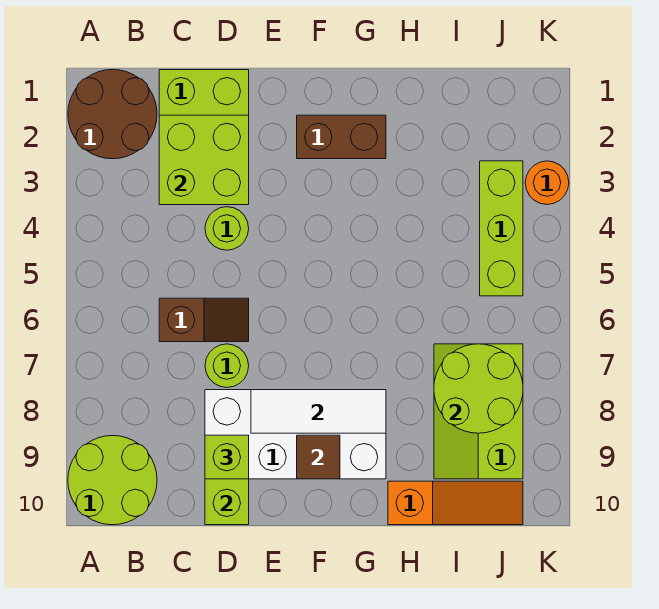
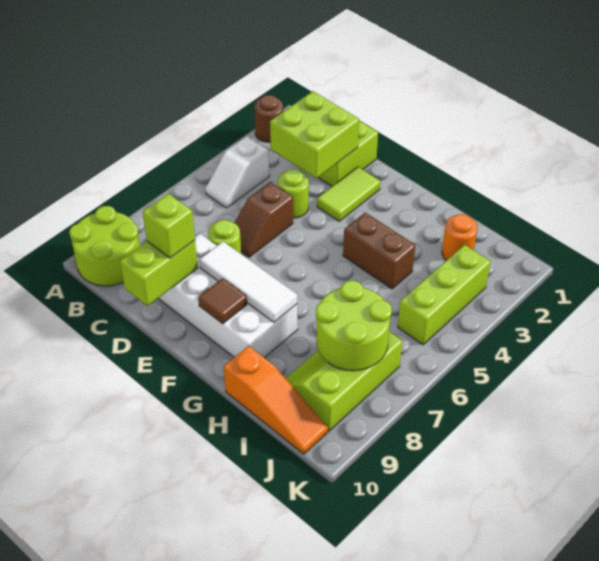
brown 2x2 round brick [68,70,157,159] -> brown 1x1 round brick [254,95,283,142]
none -> white 1x2 slope [205,136,269,208]
brown 1x2 slope [159,298,249,342] -> brown 1x2 slope turned to [235,182,293,257]
none -> lime 1x2 tile [317,167,380,221]
brown 1x2 brick [297,115,386,159] -> brown 1x2 brick moved to [343,213,415,289]
orange 1x1 round brick [525,161,569,204] -> orange 1x1 round brick moved to [442,214,478,260]

